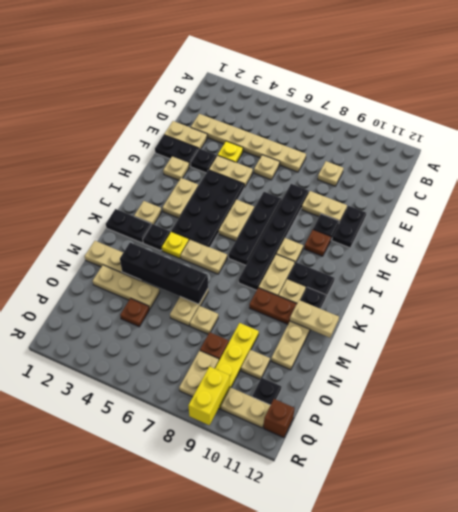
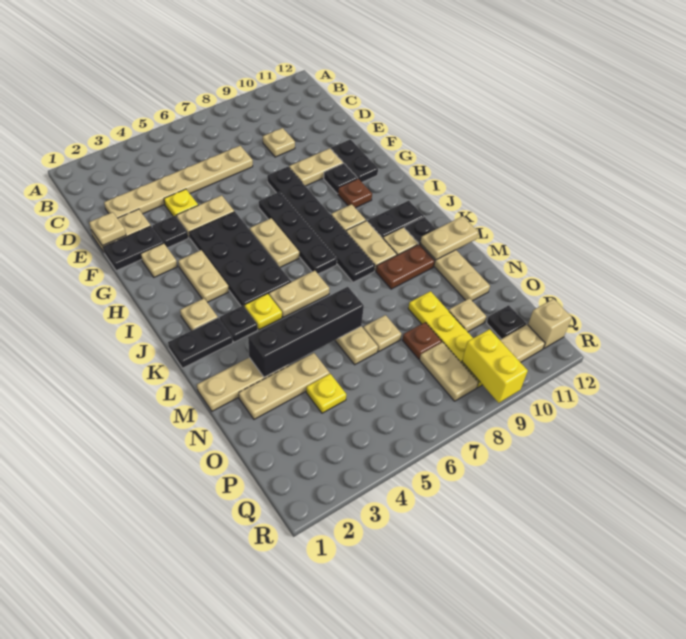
tan 1x1 plate [254,155,280,180] -> tan 1x1 plate moved to [89,212,126,246]
brown 1x1 plate [120,298,149,327] -> yellow 1x1 plate [306,374,346,413]
brown 1x1 brick [264,399,295,438] -> tan 1x1 brick [528,299,572,349]

